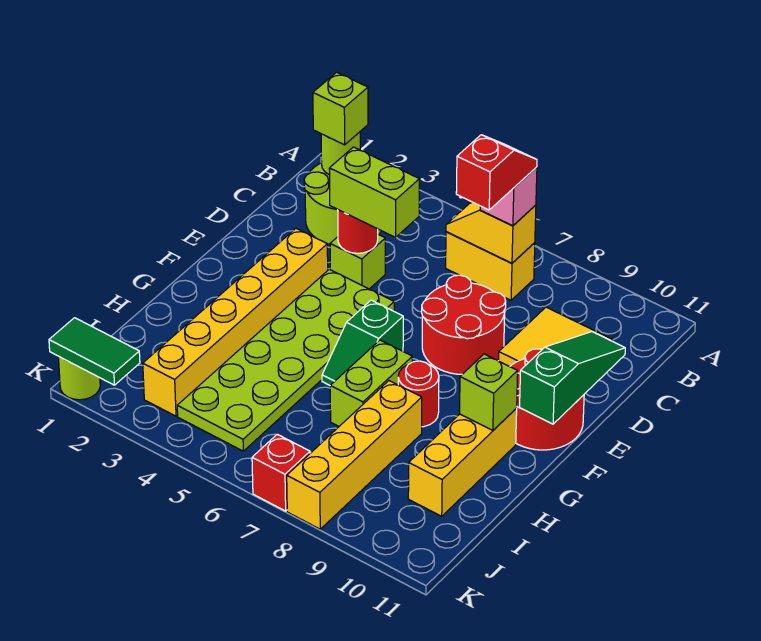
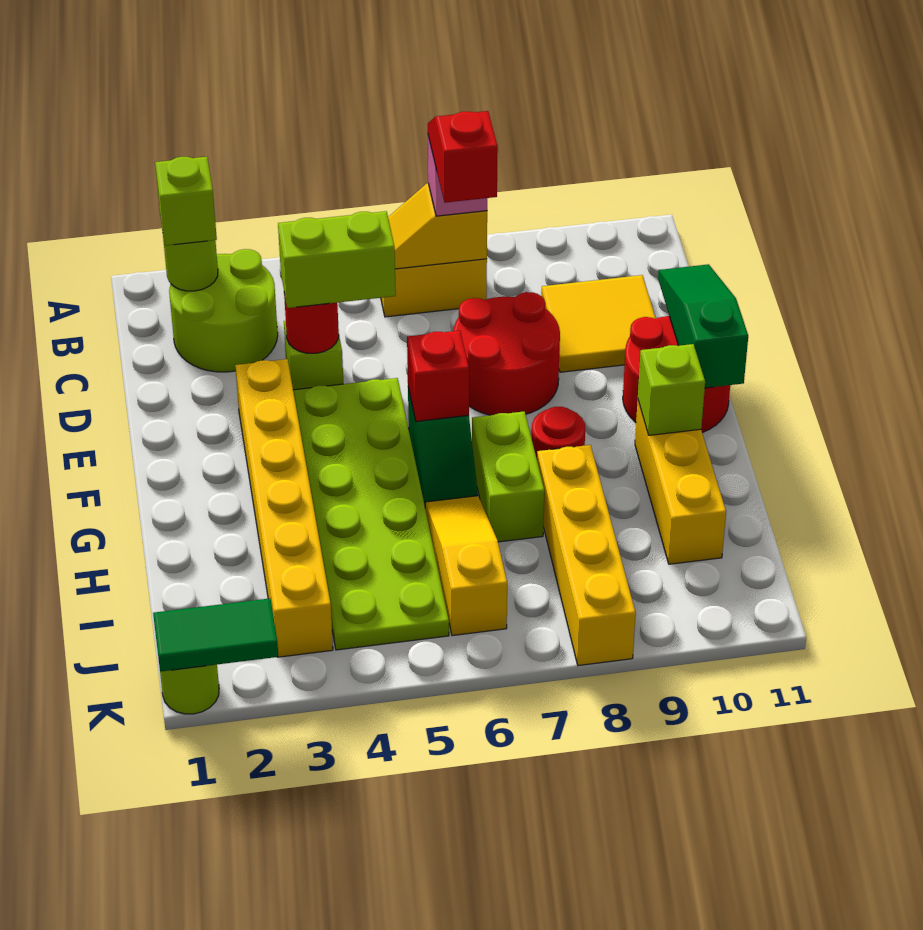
none -> yellow 1x3 slope [425,496,507,636]
red 1x1 brick [252,434,310,511] -> red 1x1 brick moved to [407,331,469,422]

